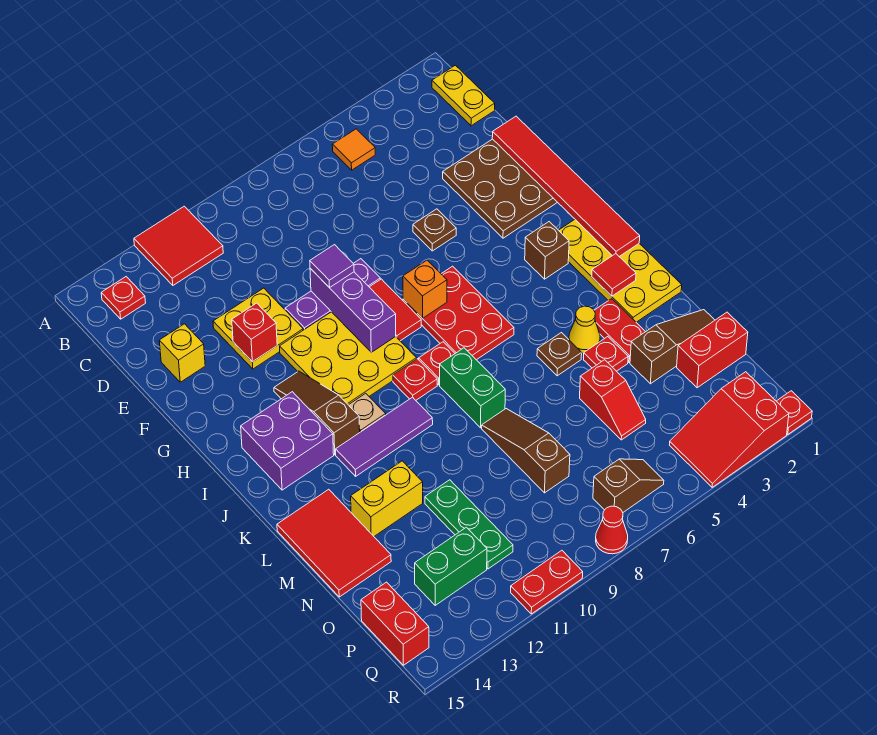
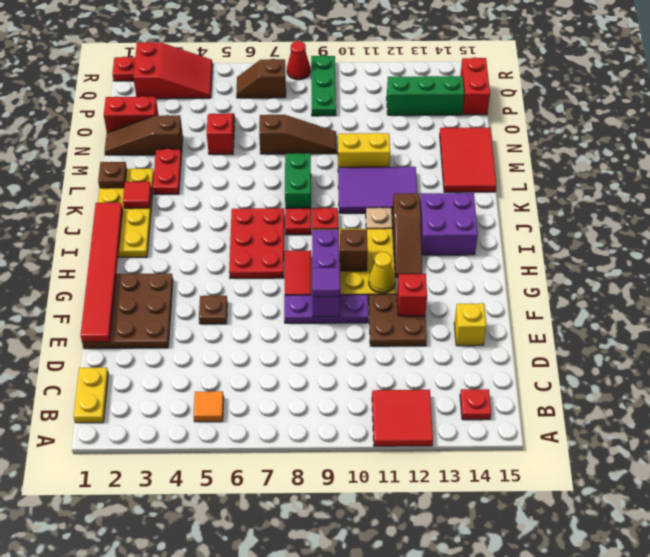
yellow 2x2 plate [213,288,303,369] -> brown 2x2 plate [369,294,427,346]
orange 1x1 brick [403,260,447,318] -> none
brown 1x1 brick [525,222,569,279] -> brown 1x1 brick moved to [340,229,368,271]
purple 1x3 tile [336,397,433,476] -> purple 2x3 tile [338,167,417,213]
yellow 1x1 cone [569,306,600,353] -> yellow 1x1 cone moved to [369,252,395,293]
brown 1x1 plate [537,333,582,376] -> brown 1x1 plate moved to [98,162,127,188]
red 1x1 plate [584,337,628,371] -> none
brown 1x3 slope [482,409,570,493] -> brown 1x3 slope turned to [259,114,337,154]
yellow 1x2 brick [351,461,423,536] -> yellow 1x2 brick moved to [338,133,390,167]
green 1x3 plate [425,480,513,569] -> green 1x3 plate moved to [311,55,336,116]
green 1x2 brick [415,527,487,605] -> green 1x3 brick [387,76,464,115]
red 1x2 plate [511,550,583,614] -> none

